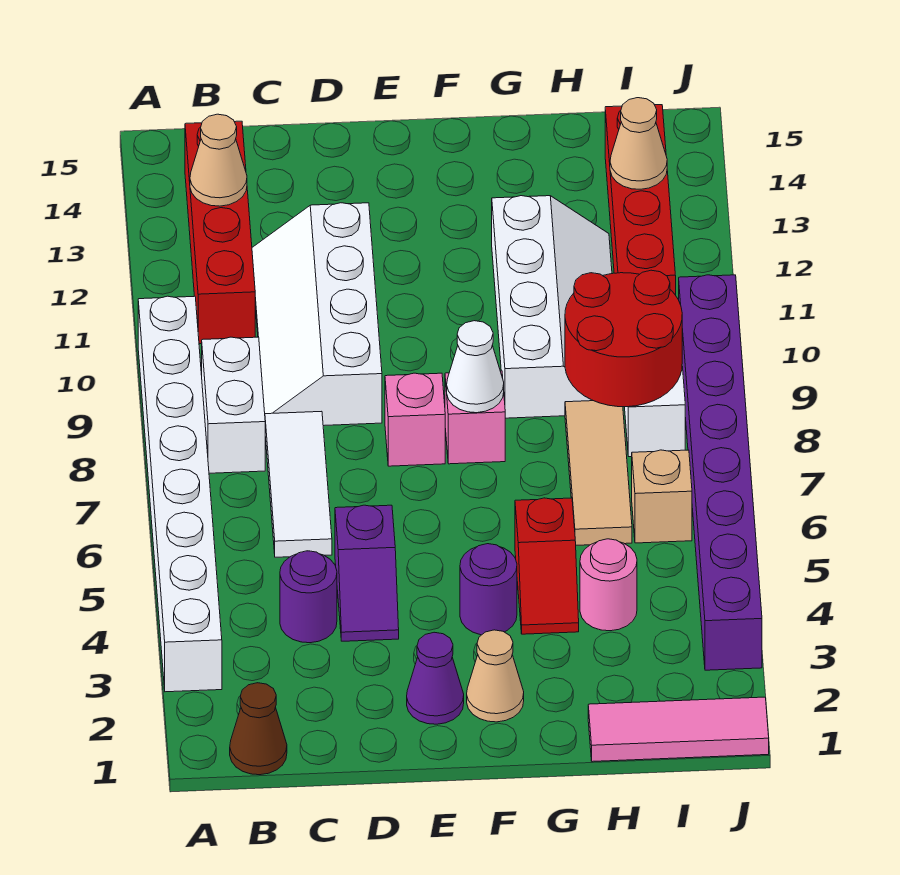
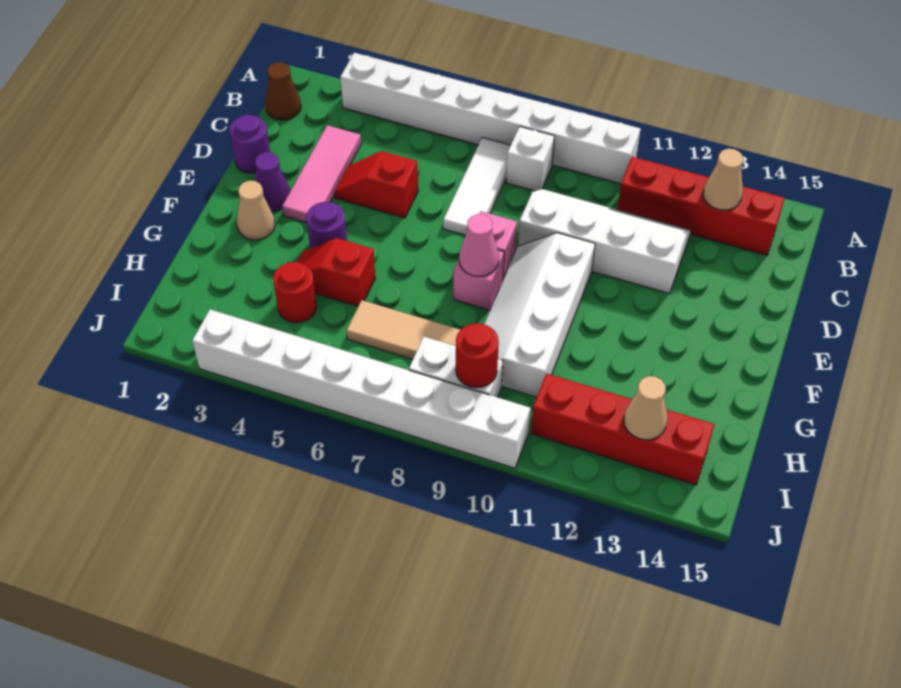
white 1x2 brick [202,337,265,473] -> white 1x1 brick [506,126,555,191]
purple 1x1 round brick [280,551,337,643] -> purple 1x1 round brick moved to [230,115,270,173]
white 1x3 tile [265,411,332,557] -> white 1x3 tile turned to [443,138,511,235]
purple 1x2 slope [335,505,399,641] -> red 1x2 slope [334,151,418,218]
white 1x1 cone [447,321,504,413] -> pink 1x1 cone [459,214,499,276]
white 2x4 slope [492,196,612,418] -> white 2x4 slope turned to [484,233,595,397]
pink 1x3 tile [588,697,769,762] -> pink 1x3 tile moved to [282,125,361,223]
pink 1x1 round brick [580,539,637,631] -> red 1x1 round brick [273,262,317,323]
red 2x2 round brick [565,270,682,407] -> red 1x1 round brick [456,323,499,388]
tan 1x1 brick [632,450,692,543] -> none
purple 1x8 brick [679,275,762,670] -> white 1x8 brick [192,309,530,468]

